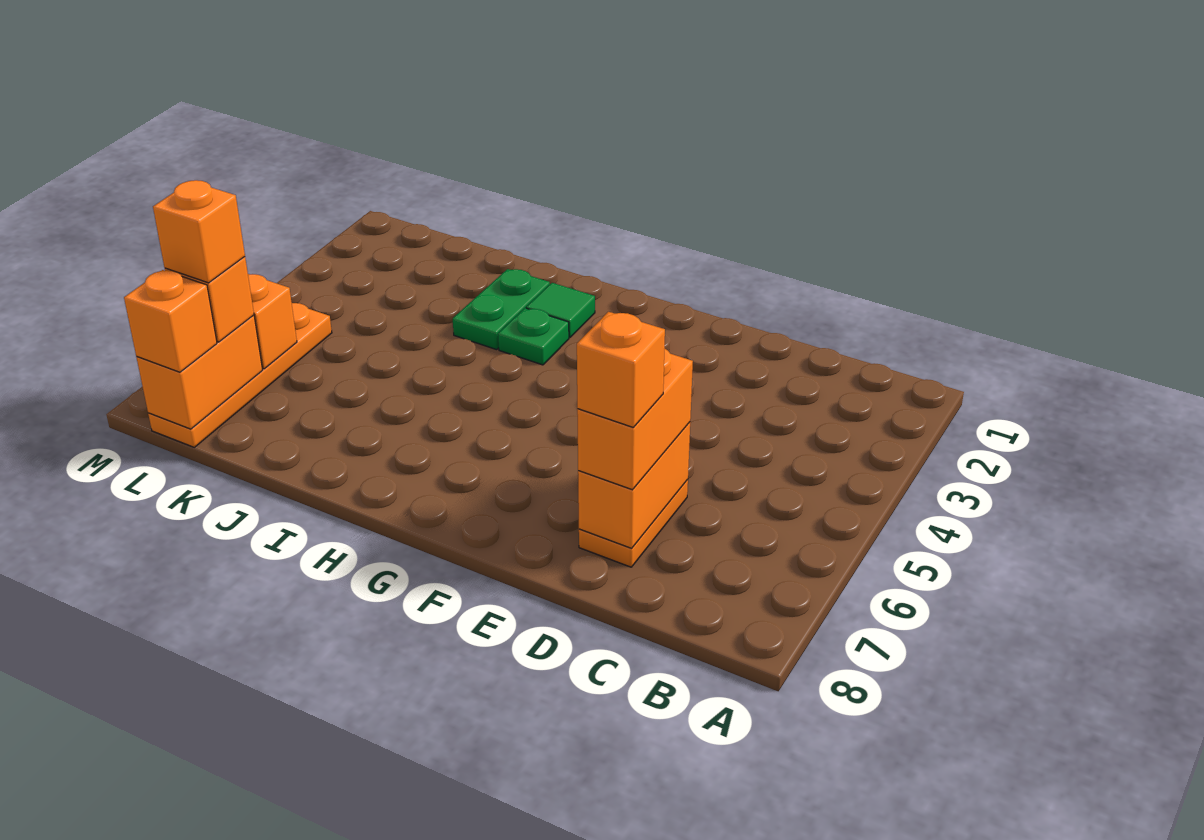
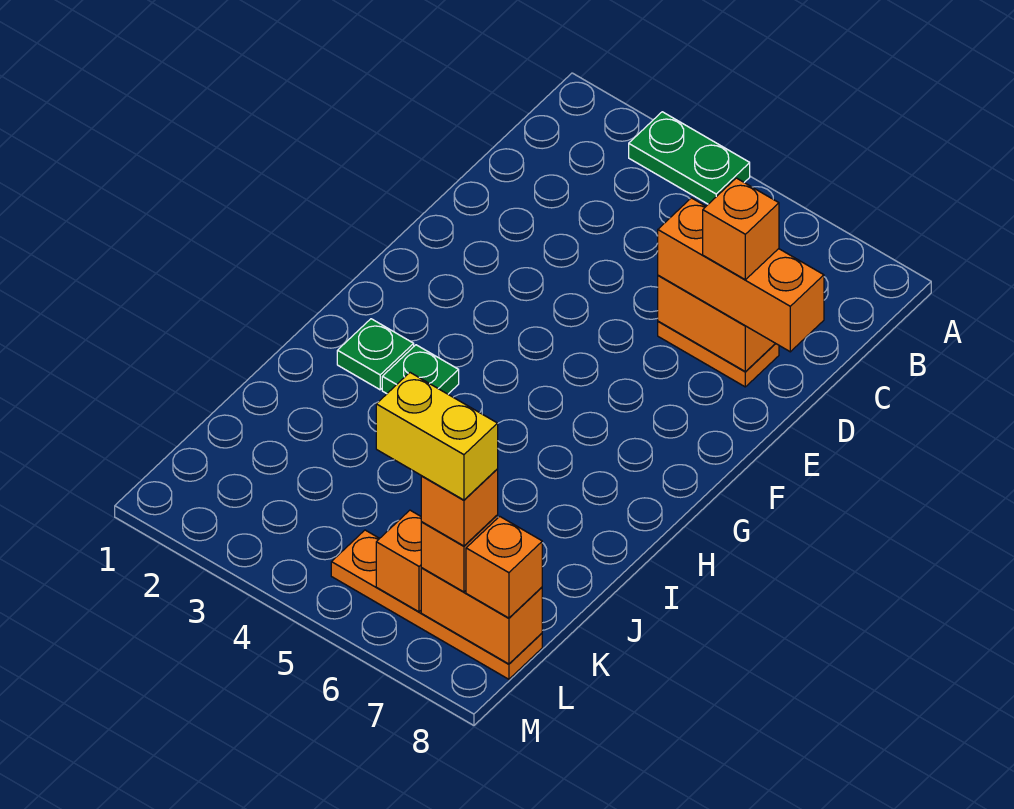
orange 1x2 brick [577,349,693,490] -> orange 1x3 brick [658,198,824,352]
green 1x1 tile [526,283,595,338] -> green 1x1 plate [337,319,414,390]
green 1x2 plate [453,269,550,350] -> green 1x2 plate moved to [629,112,750,204]
none -> yellow 1x2 brick [376,373,498,500]

